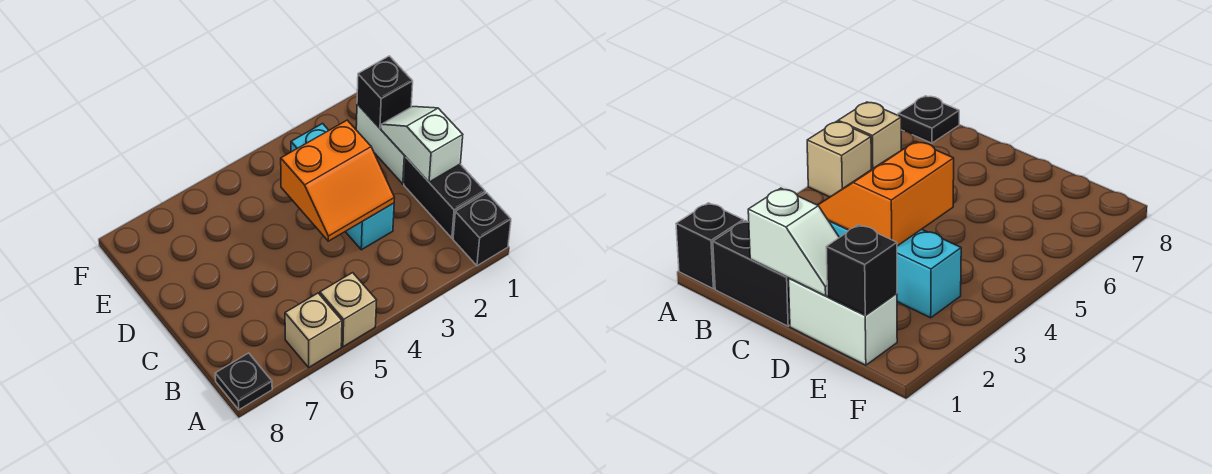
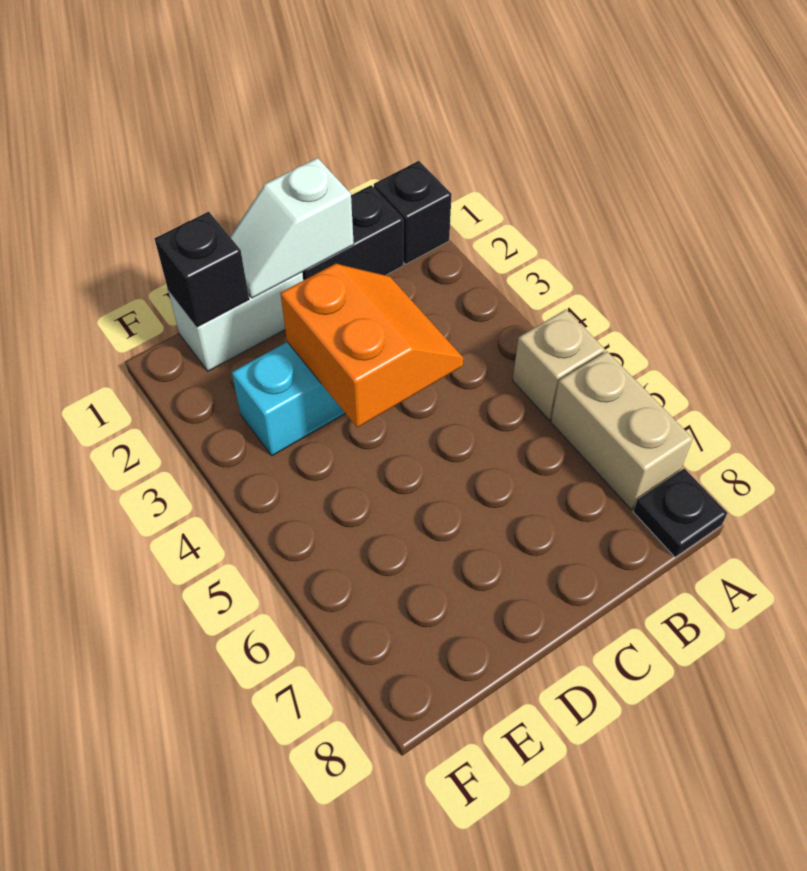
tan 1x1 brick [285,293,342,367] -> tan 1x2 brick [551,351,693,509]

